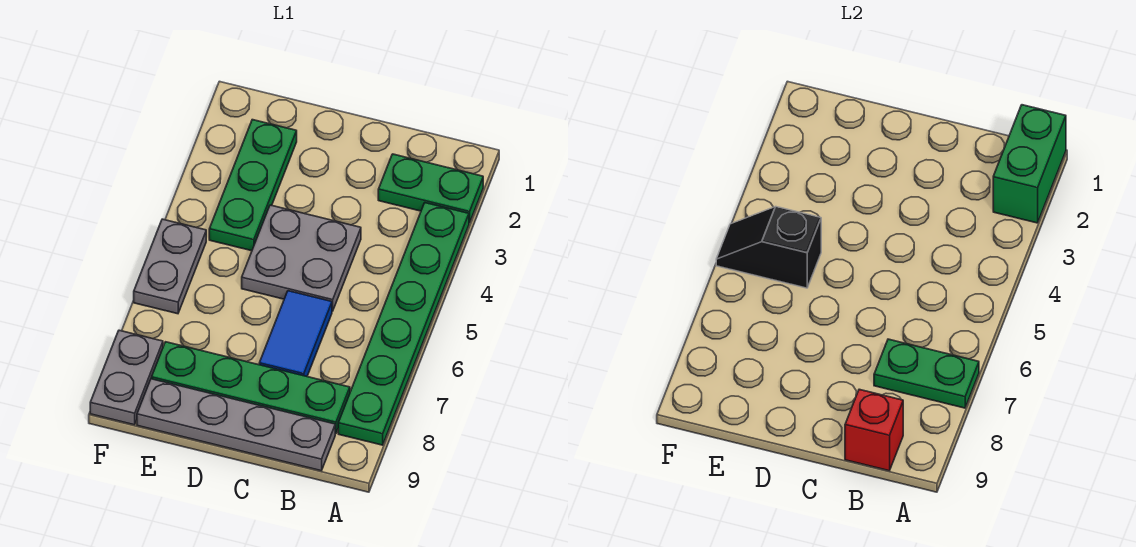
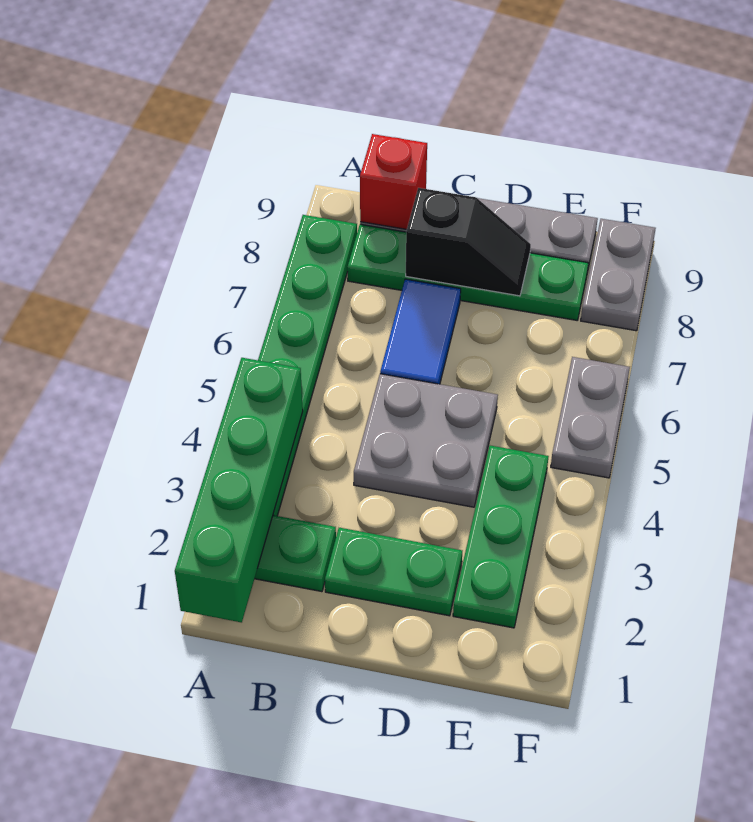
green 1x2 brick [993,105,1066,223] -> green 1x4 brick [175,358,303,622]
green 1x2 plate [874,339,979,408] -> green 1x2 plate moved to [325,528,462,616]
black 1x2 slope [716,207,821,288] -> black 1x2 slope moved to [406,188,531,296]

